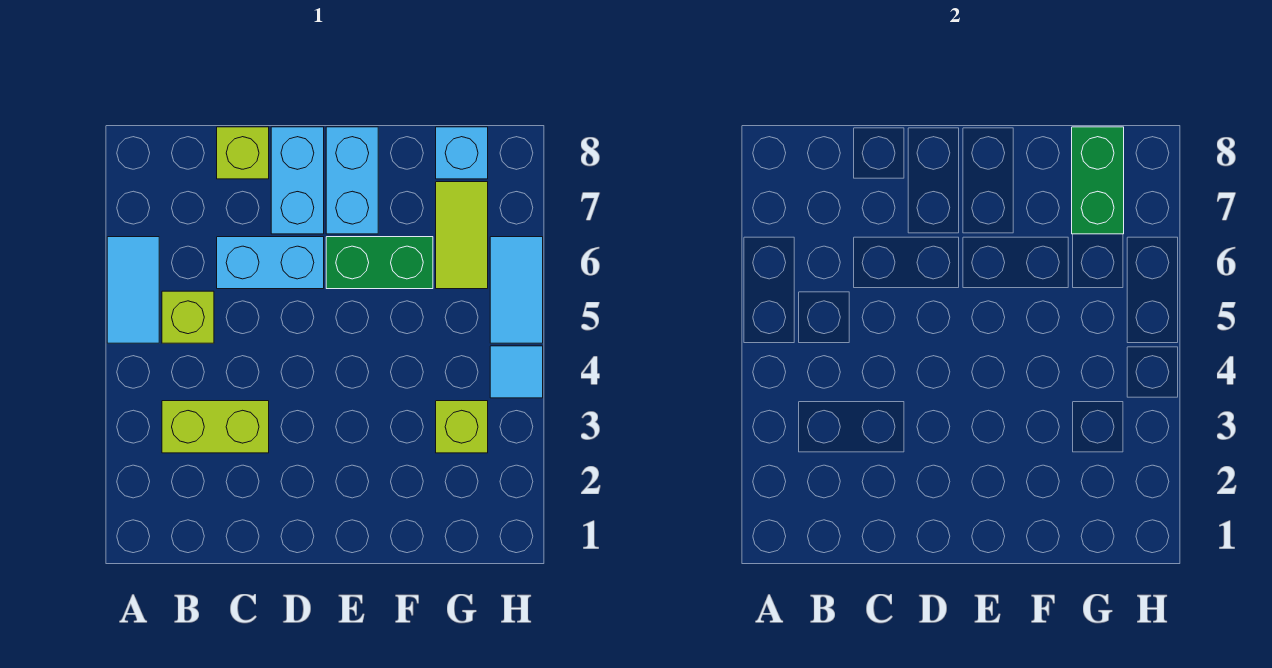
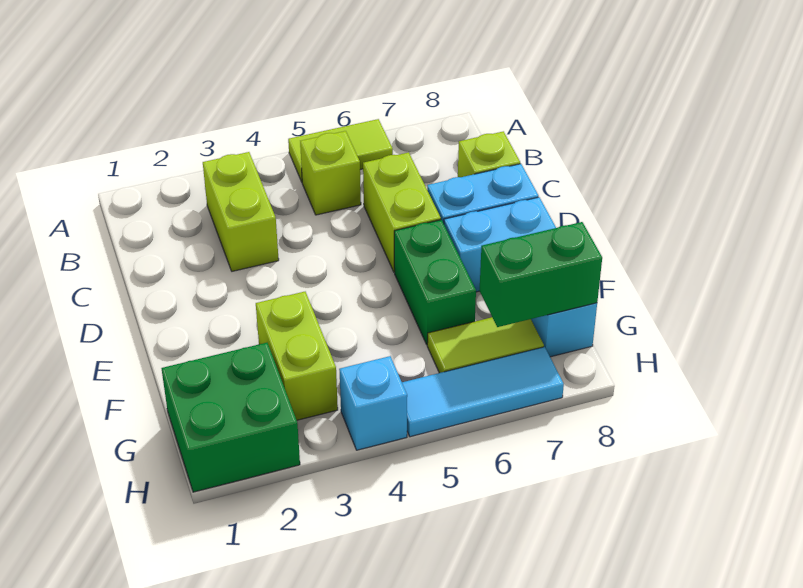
cyan 1x2 tile [107,237,159,343] -> lime 1x2 tile [288,119,393,182]
cyan 1x2 brick [217,237,324,289] -> lime 1x2 brick [363,152,441,272]
none -> green 2x2 brick [161,343,300,492]
lime 1x1 brick [436,401,488,453] -> lime 1x2 brick [256,292,338,420]
cyan 1x1 tile [490,346,543,398] -> cyan 1x1 brick [339,356,407,450]
cyan 1x2 tile [490,237,543,343] -> cyan 1x3 tile [402,347,564,437]

